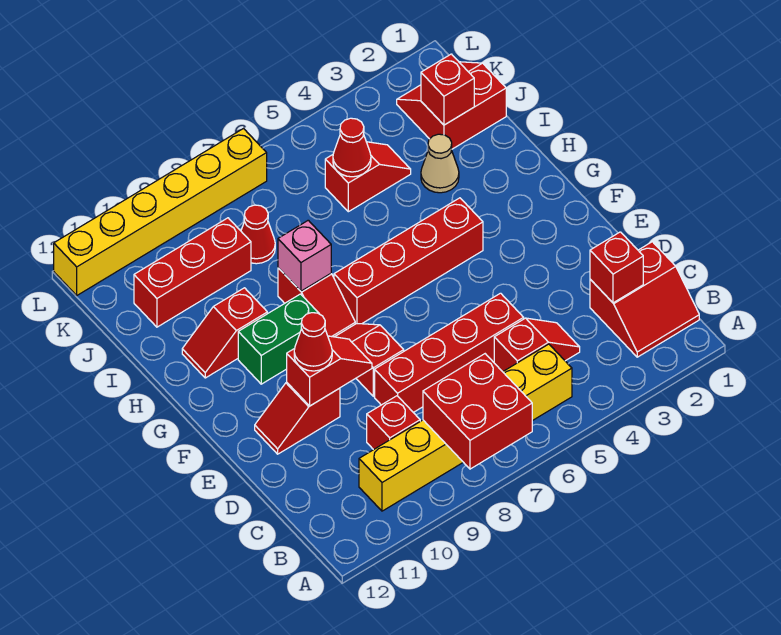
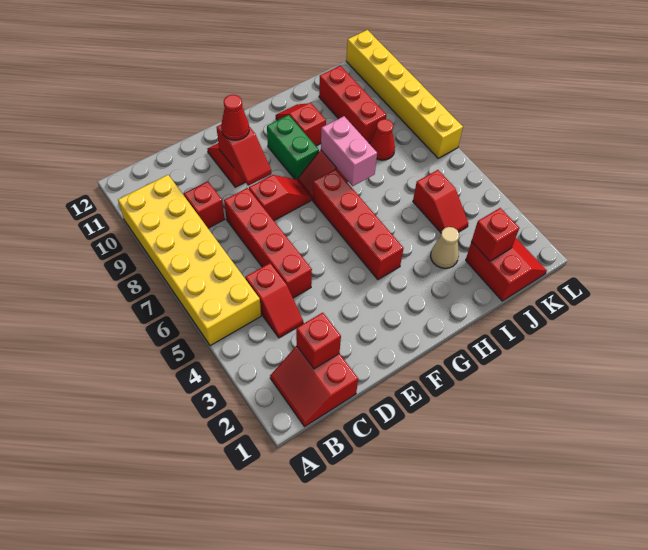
red 2x2 brick [423,354,532,469] -> none
yellow 1x6 brick [359,344,572,511] -> yellow 2x6 brick [118,175,261,346]
pink 1x1 brick [278,220,331,291] -> pink 1x2 brick [321,116,377,186]
red 1x1 cone [333,118,371,177] -> none

